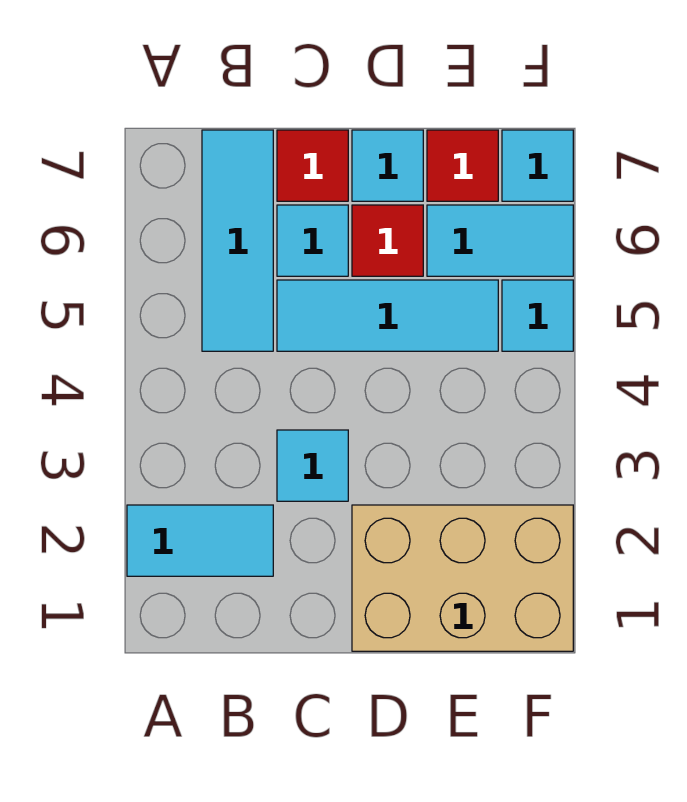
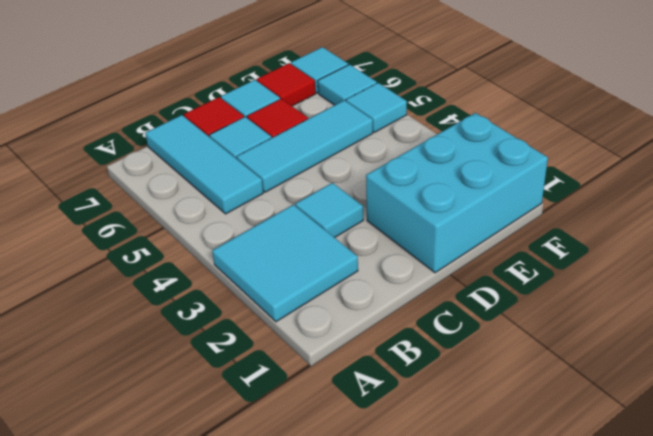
cyan 1x2 tile [127,505,273,576] -> cyan 2x2 tile [212,205,358,322]
tan 2x3 brick [352,505,573,651] -> cyan 2x3 brick [366,113,548,273]
cyan 1x2 tile [427,205,573,276] -> cyan 1x1 tile [318,65,377,105]

